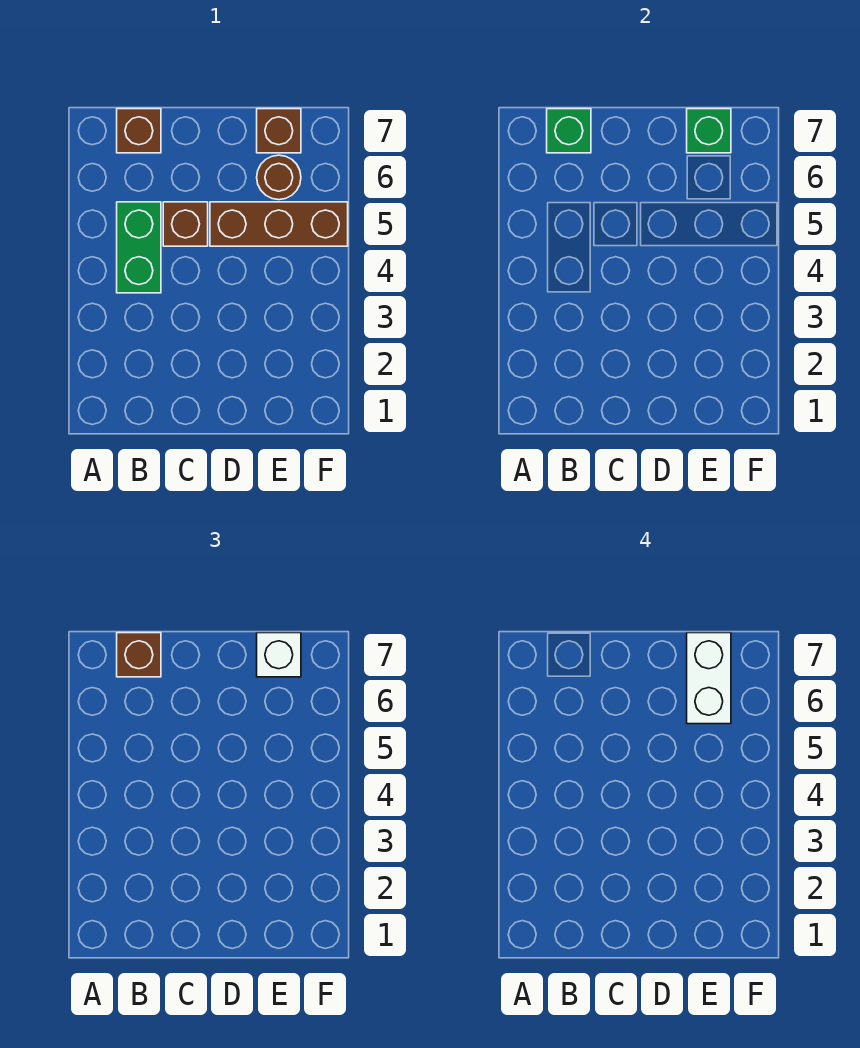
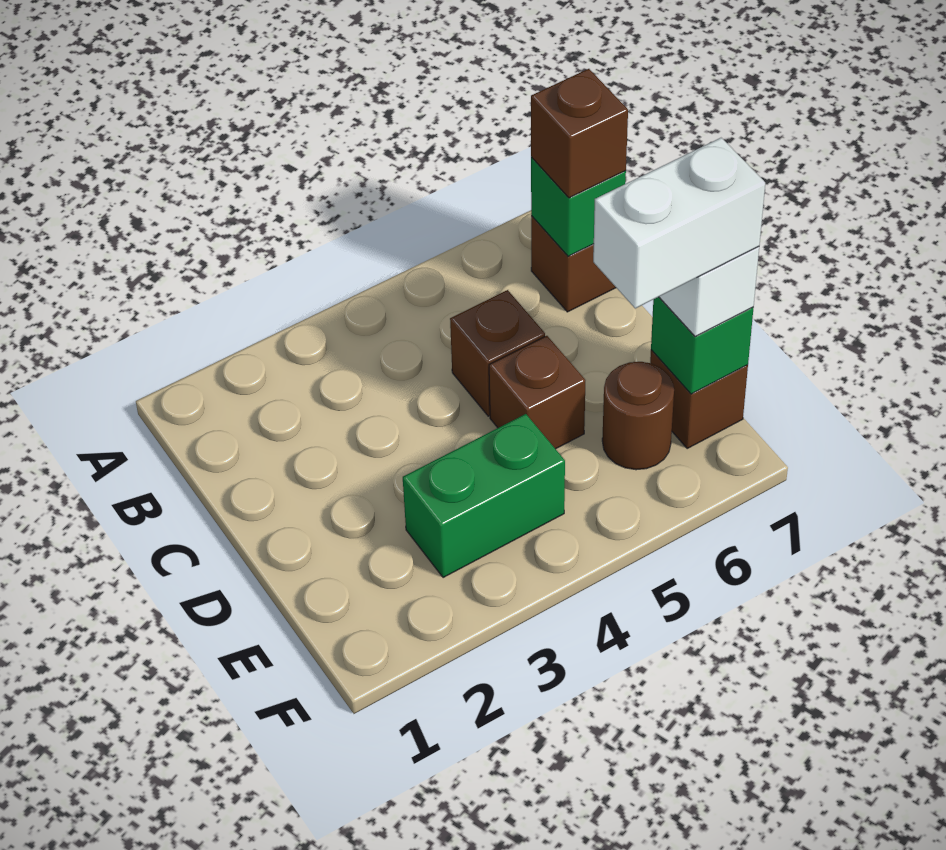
green 1x2 brick [117,202,161,293] -> green 1x2 brick moved to [403,414,565,578]
brown 1x3 brick [210,202,348,246] -> brown 1x1 brick [489,336,585,449]

